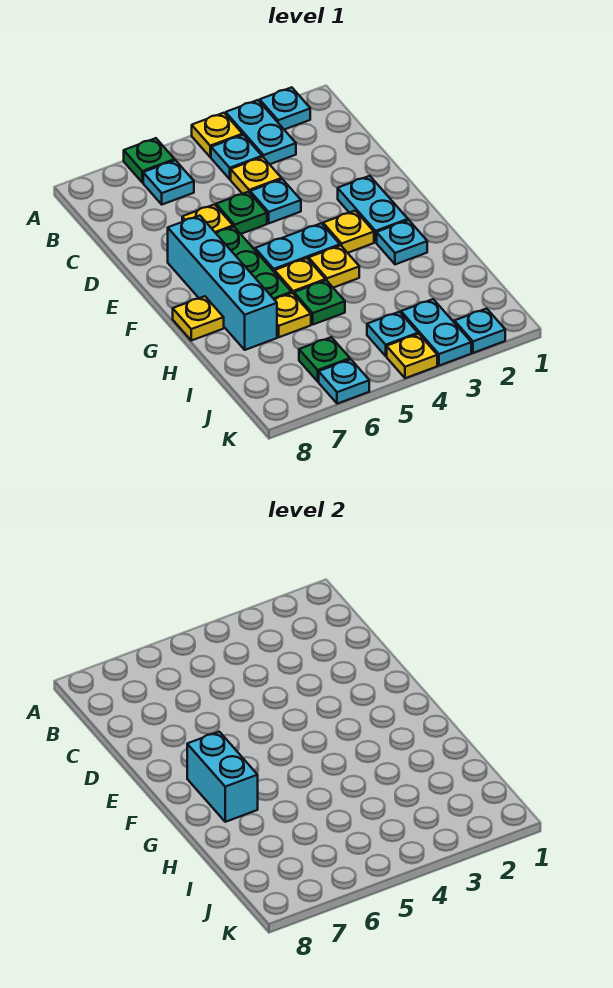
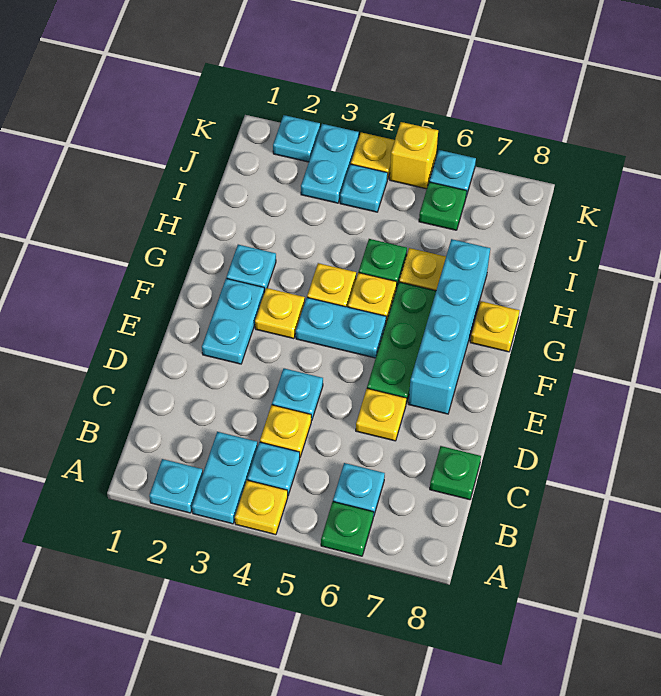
green 1x1 plate [216,192,267,234] -> green 1x1 plate moved to [430,446,481,500]
cyan 1x2 brick [187,732,258,822] -> none
none -> yellow 1x1 brick [390,122,438,189]

